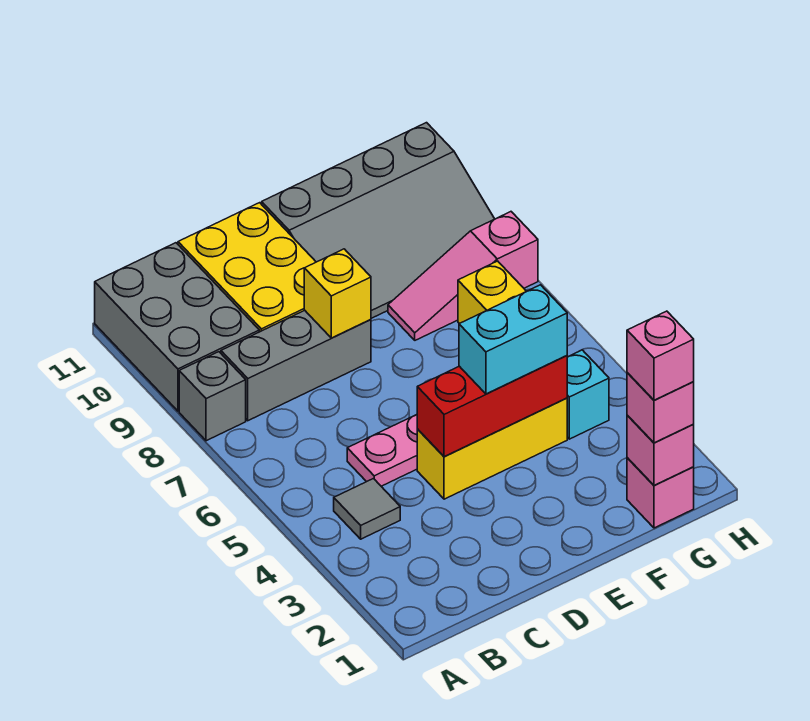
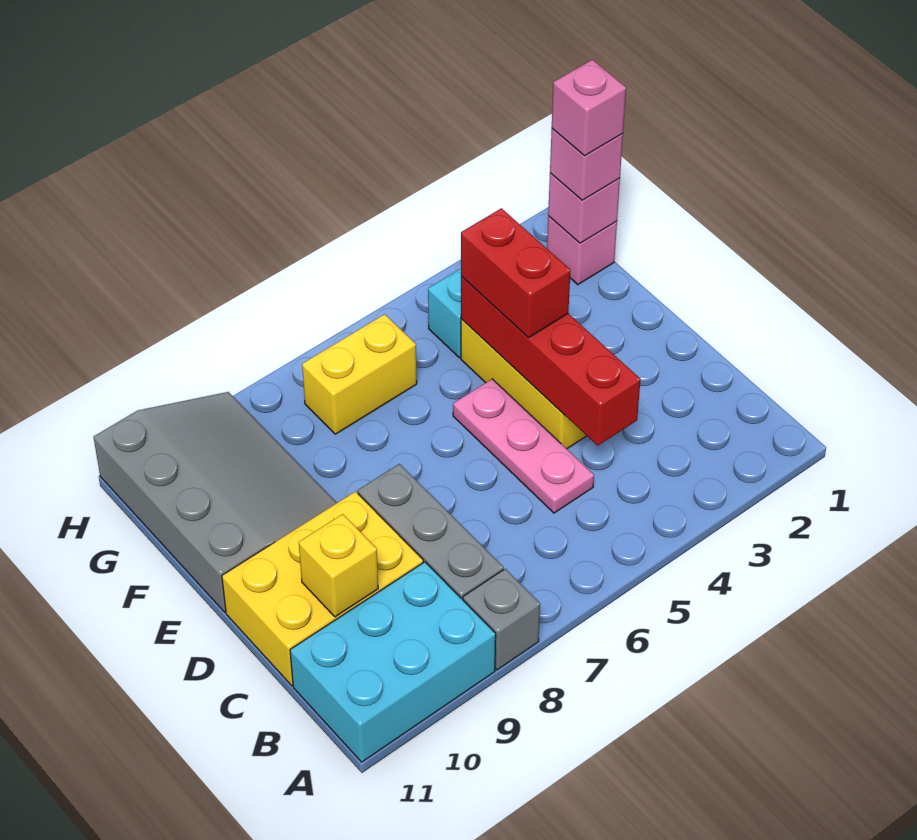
grey 2x3 brick [95,243,259,411] -> cyan 2x3 brick [290,562,496,762]
grey 1x1 tile [334,479,400,539] -> none
red 1x3 brick [417,356,567,457] -> red 1x4 brick [461,277,641,446]
yellow 1x1 brick [304,249,371,338] -> yellow 1x1 brick moved to [299,514,378,617]
cyan 1x2 brick [459,285,567,394] -> red 1x2 brick [461,208,570,338]
pink 1x3 slope [388,212,538,340] -> none

